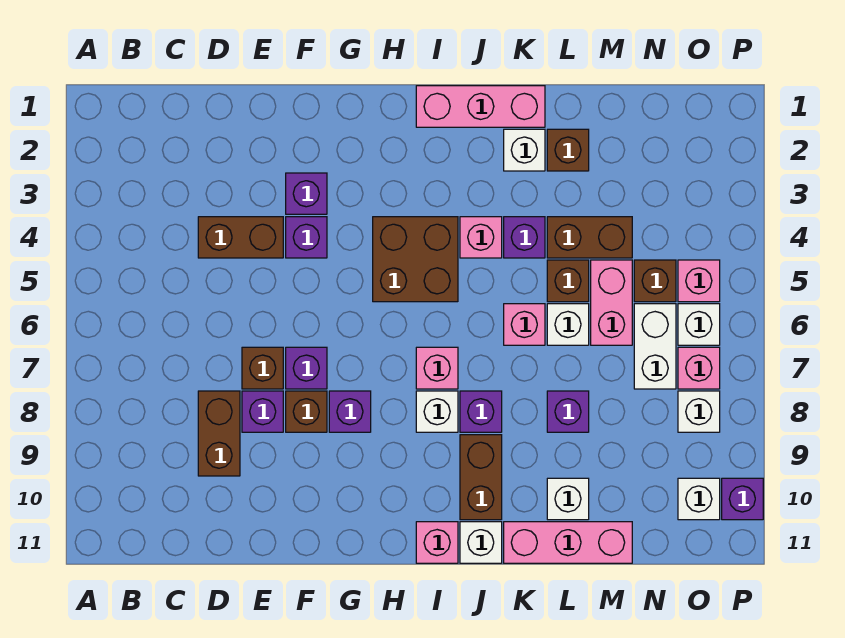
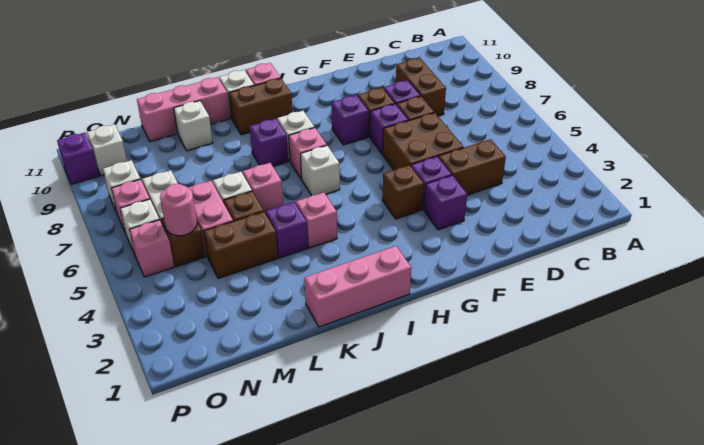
brown 2x2 brick [373,217,458,302] -> brown 2x2 brick moved to [383,113,463,170]
brown 1x2 brick [460,435,502,520] -> brown 1x2 brick turned to [229,78,292,135]
white 1x1 brick [504,129,545,171] -> white 1x1 brick moved to [301,146,340,196]
brown 1x1 brick [547,129,589,171] -> brown 1x1 brick moved to [382,165,424,219]
purple 1x1 brick [547,391,589,432] -> none
none -> pink 1x1 round brick [160,184,197,236]

